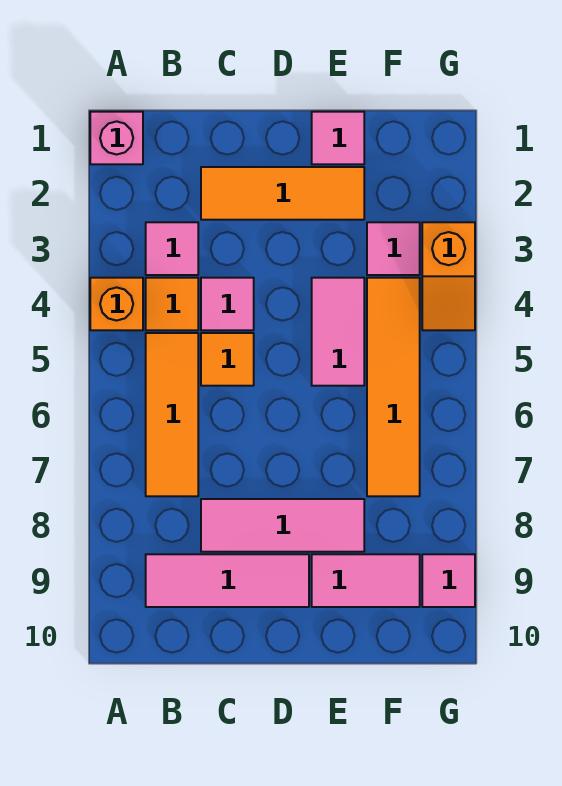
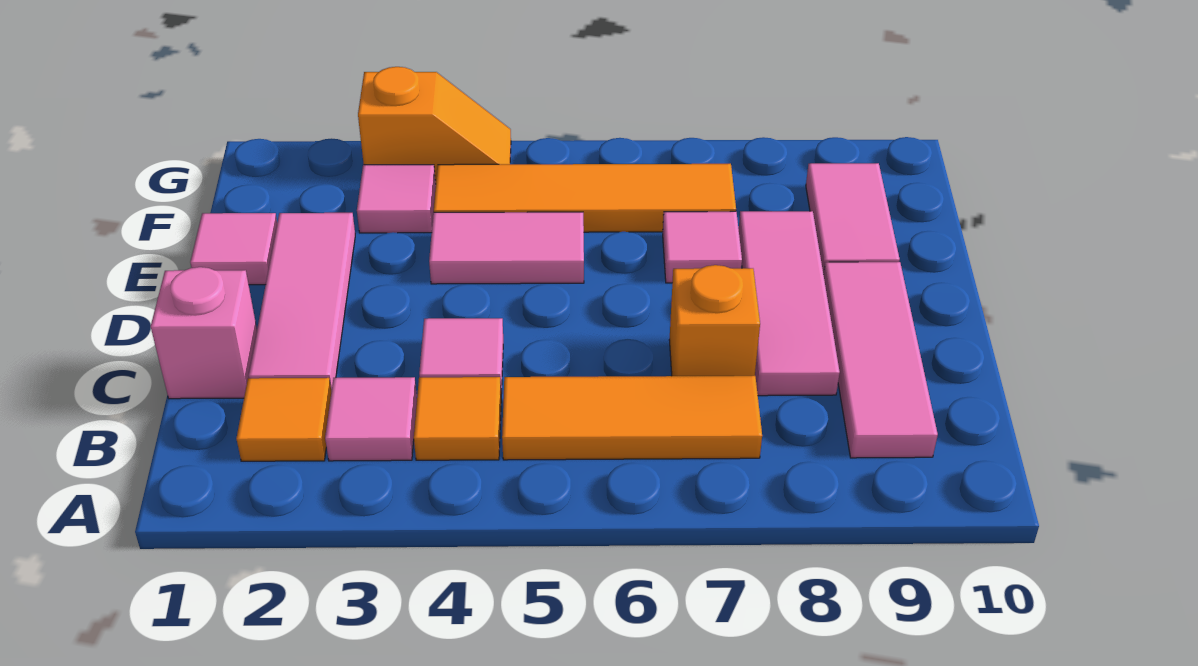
pink 1x1 brick [90,112,143,164] -> pink 1x1 brick moved to [151,267,257,399]
orange 1x1 brick [90,278,143,330] -> orange 1x1 brick moved to [669,265,760,376]
orange 1x3 tile [201,167,364,220] -> pink 1x3 tile [248,213,355,392]
orange 1x1 tile [201,333,254,386] -> orange 1x1 tile moved to [236,378,331,461]
pink 1x1 tile [422,554,475,607] -> pink 1x1 tile moved to [663,211,742,283]

